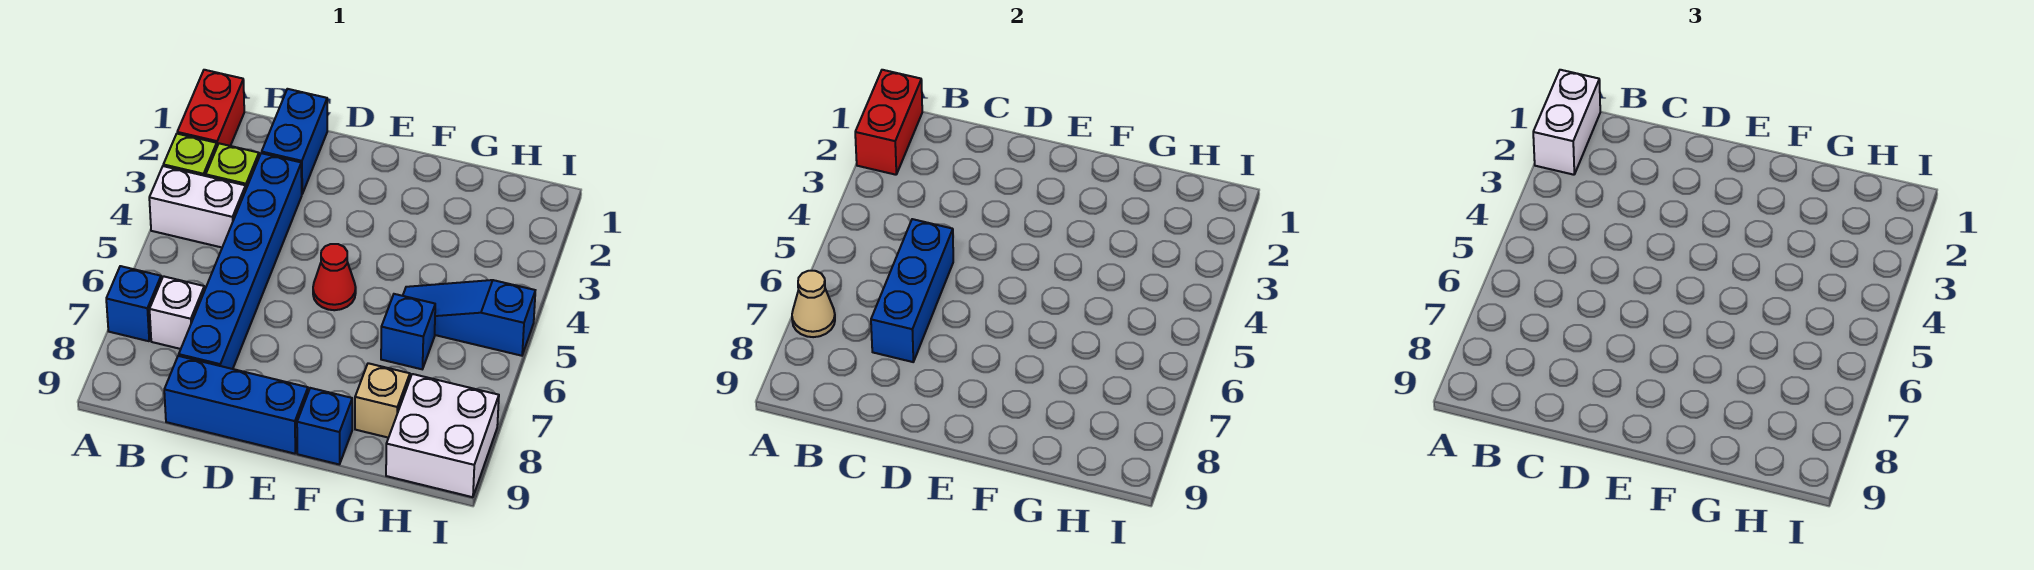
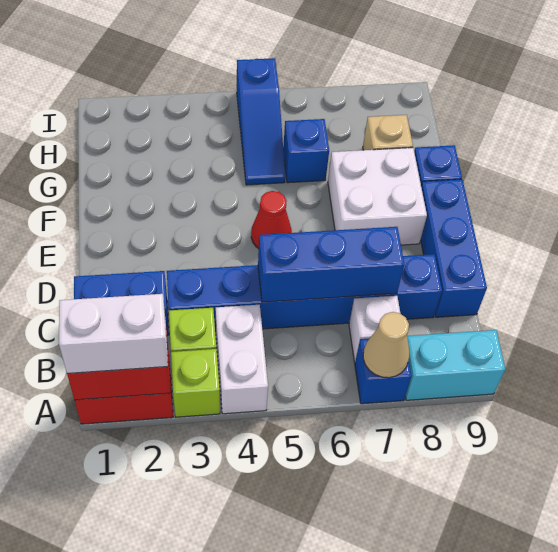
none -> cyan 1x2 brick [405,330,505,400]
white 2x2 brick [386,374,499,497] -> white 2x2 brick moved to [328,148,427,245]

